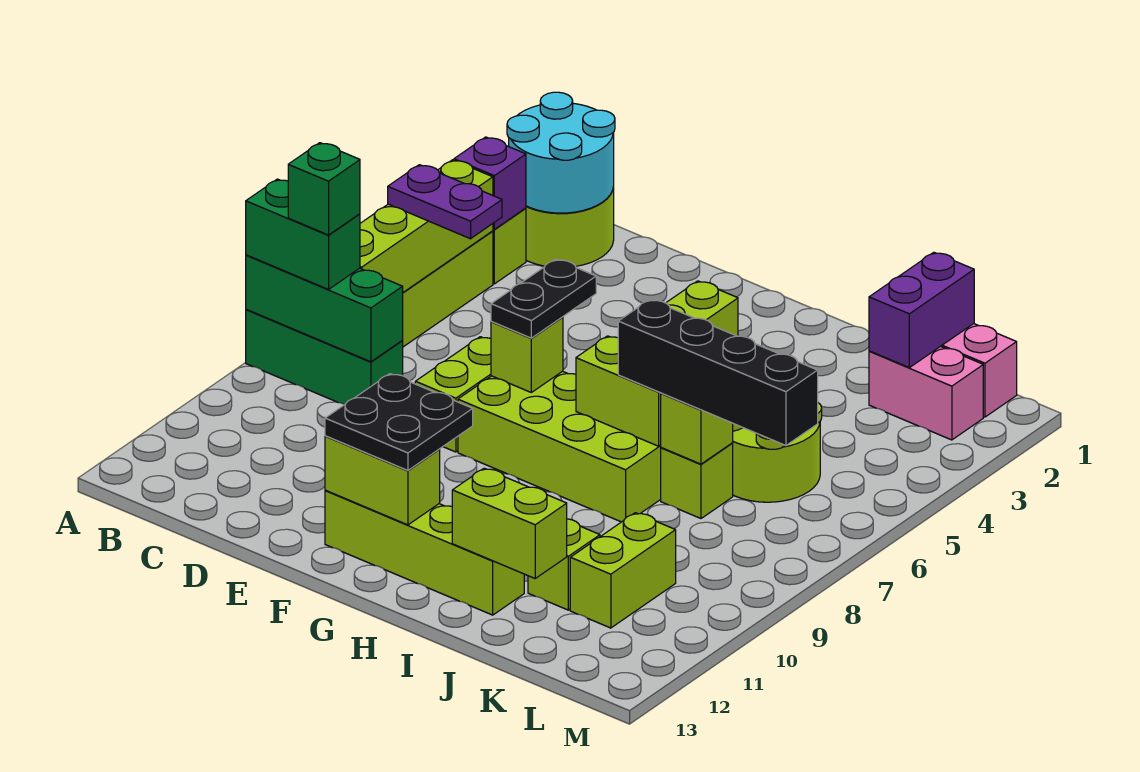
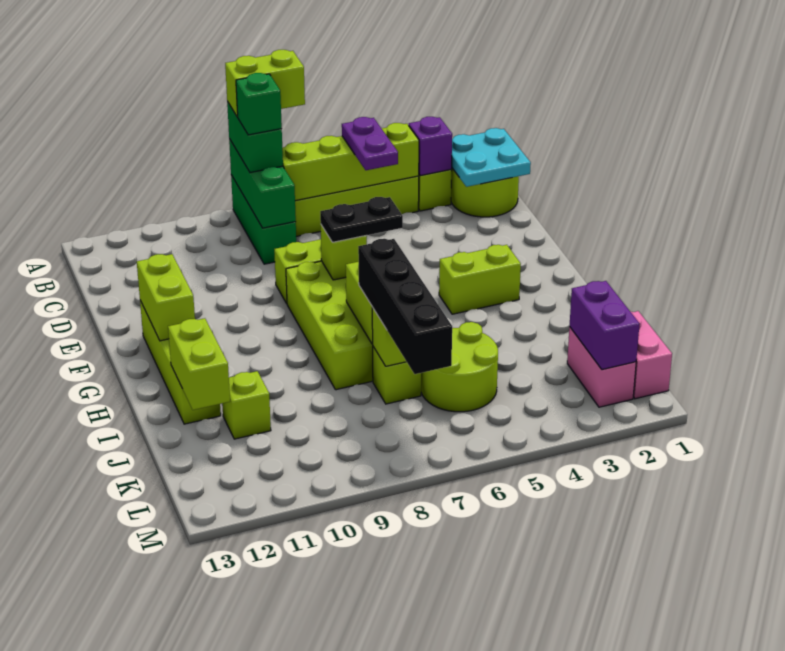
cyan 2x2 round brick [507,92,615,213] -> cyan 2x2 plate [452,128,531,187]
black 2x2 plate [325,374,473,470] -> none
purple 1x2 brick [869,252,974,368] -> purple 1x2 brick turned to [569,281,640,370]
lime 1x2 brick [570,513,676,628] -> lime 1x2 brick moved to [225,50,305,117]

